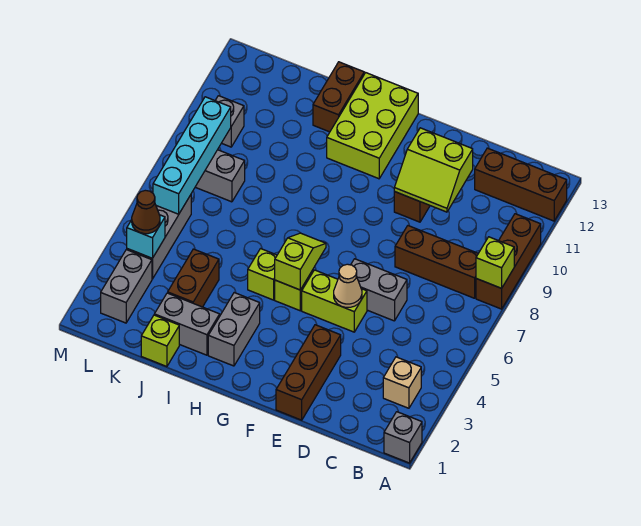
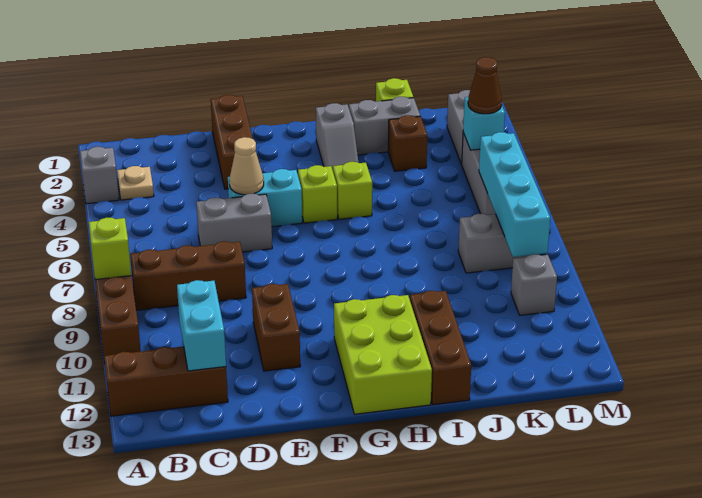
grey 1x1 brick [384,412,422,463] -> grey 1x1 brick moved to [80,147,119,204]
tan 1x1 brick [383,357,421,408] -> tan 1x1 plate [117,166,154,200]
none -> cyan 1x2 brick [177,280,226,371]
lime 2x2 slope [394,128,473,212] -> none
lime 1x2 brick [302,270,367,332] -> cyan 1x2 brick [228,169,302,227]
lime 1x2 slope [275,233,326,290] -> none
grey 1x2 brick [208,293,260,366] -> grey 1x2 slope [316,103,358,170]
brown 1x2 brick [313,62,364,132] -> brown 1x3 brick [410,291,471,405]
brown 1x2 brick [168,249,219,307] -> brown 1x1 brick [388,115,427,171]

